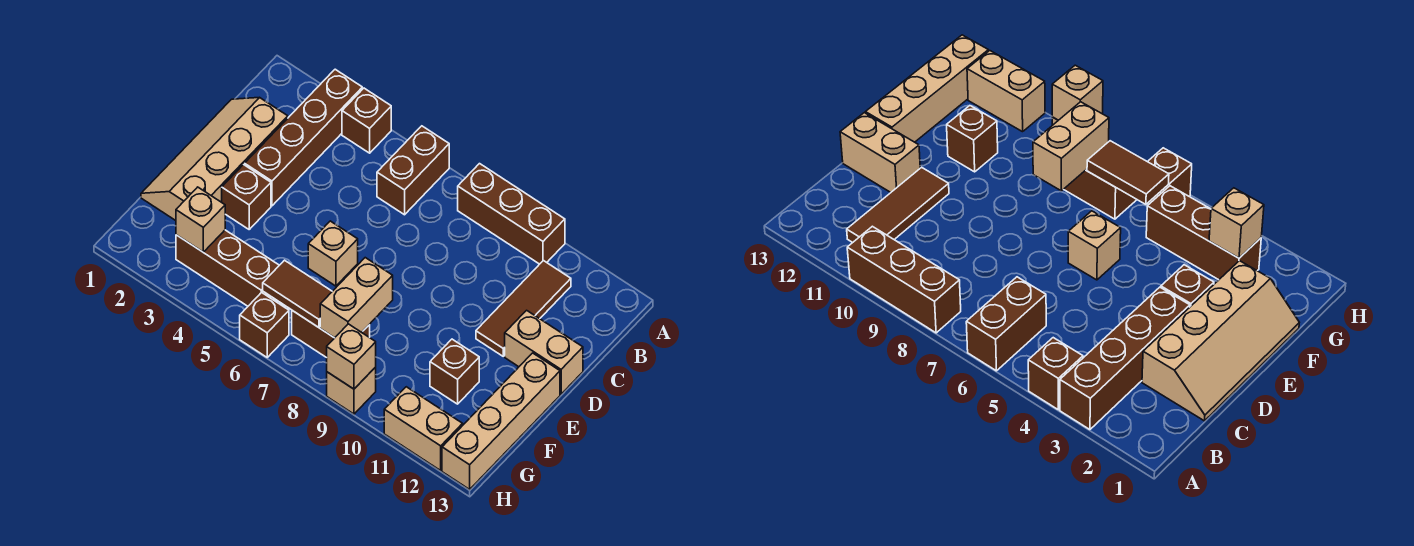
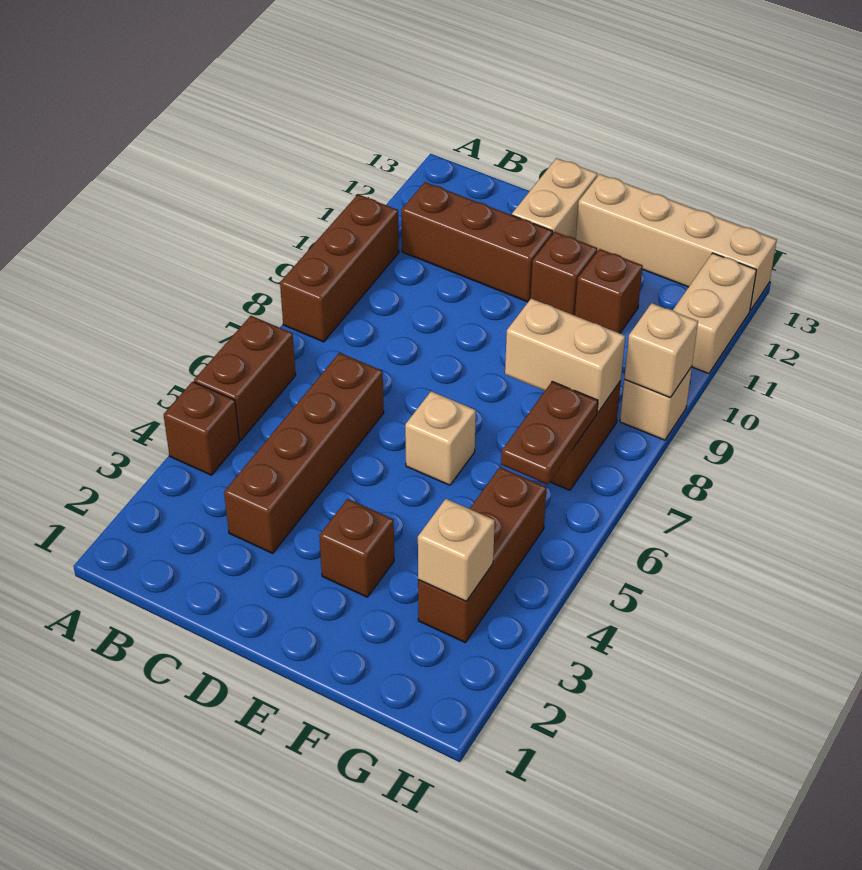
brown 1x4 brick [245,69,362,206] -> brown 1x4 brick turned to [224,353,384,553]
brown 1x2 brick [377,126,449,215] -> brown 1x2 brick turned to [194,316,296,440]
brown 1x3 tile [476,261,571,356] -> brown 1x3 brick [401,182,553,302]
tan 2x4 slope [141,98,288,221] -> none
brown 1x2 tile [263,260,332,327] -> brown 1x2 plate [501,382,598,485]
brown 1x1 brick [240,292,289,357] -> brown 1x1 brick moved to [531,232,597,316]

